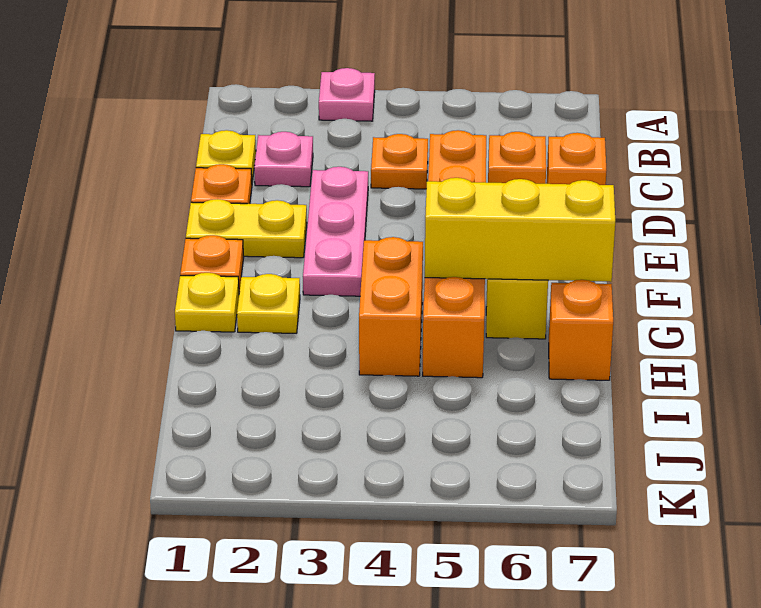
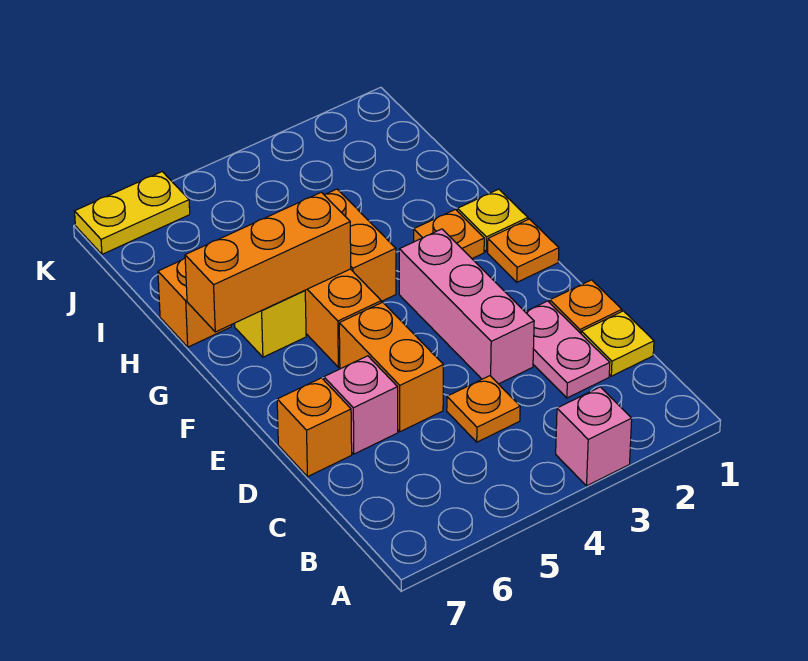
pink 1x1 plate [319,68,375,121] -> pink 1x1 brick [556,387,632,486]
pink 1x1 plate [254,132,313,187] -> pink 1x2 plate [526,301,610,398]
pink 1x3 plate [303,167,368,296] -> pink 1x3 brick [399,229,534,384]
orange 1x1 brick [488,132,546,184] -> pink 1x1 brick [324,356,398,454]
yellow 1x2 plate [186,199,307,258] -> yellow 1x2 plate moved to [75,172,190,254]
yellow 1x1 plate [237,274,300,333] -> orange 1x1 plate [414,209,484,259]
yellow 1x3 brick [425,178,615,282] -> orange 1x3 brick [185,192,351,332]

